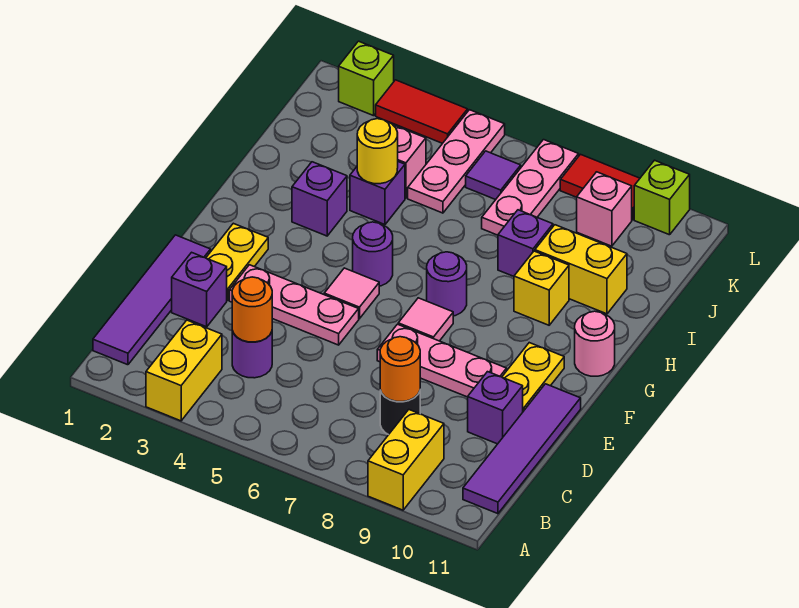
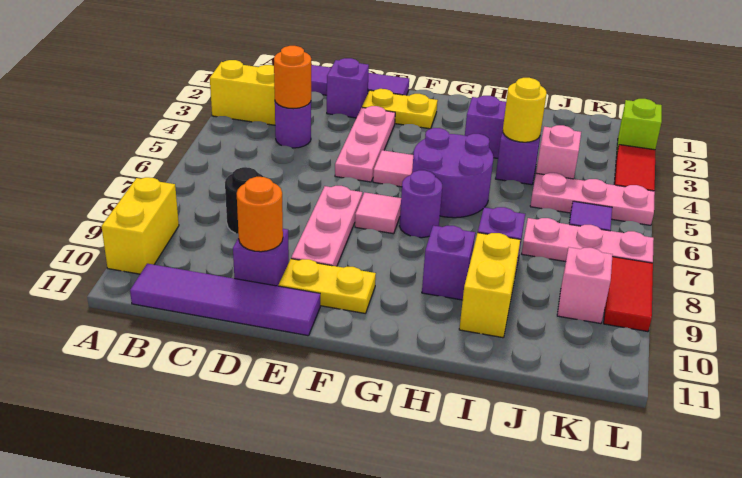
yellow 1x2 brick [368,410,444,510] -> yellow 1x2 brick turned to [101,177,179,274]
orange 1x1 round brick [380,337,420,402] -> orange 1x1 round brick moved to [237,177,283,252]
purple 1x1 round brick [353,222,393,286] -> purple 2x2 round brick [412,128,493,218]
pink 1x1 round brick [575,311,615,376] -> none
yellow 1x1 brick [514,251,569,325] -> purple 1x1 brick [422,225,475,300]
lime 1x1 brick [634,160,690,235] -> none

